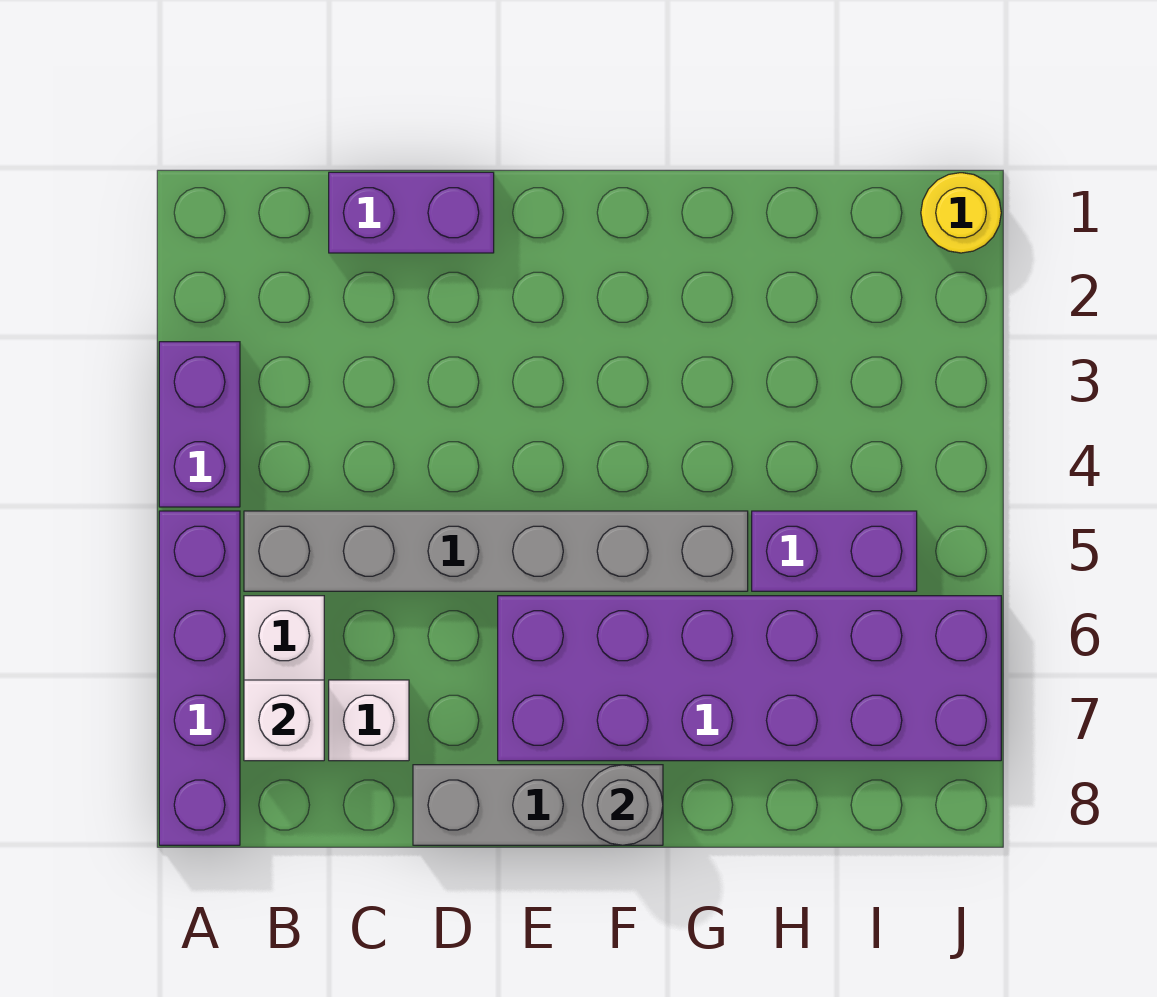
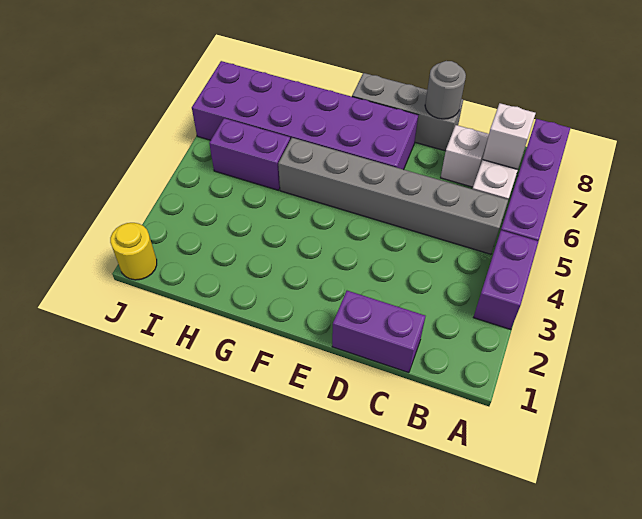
grey 1x1 round brick [582,765,663,845] -> grey 1x1 round brick moved to [425,61,466,119]

